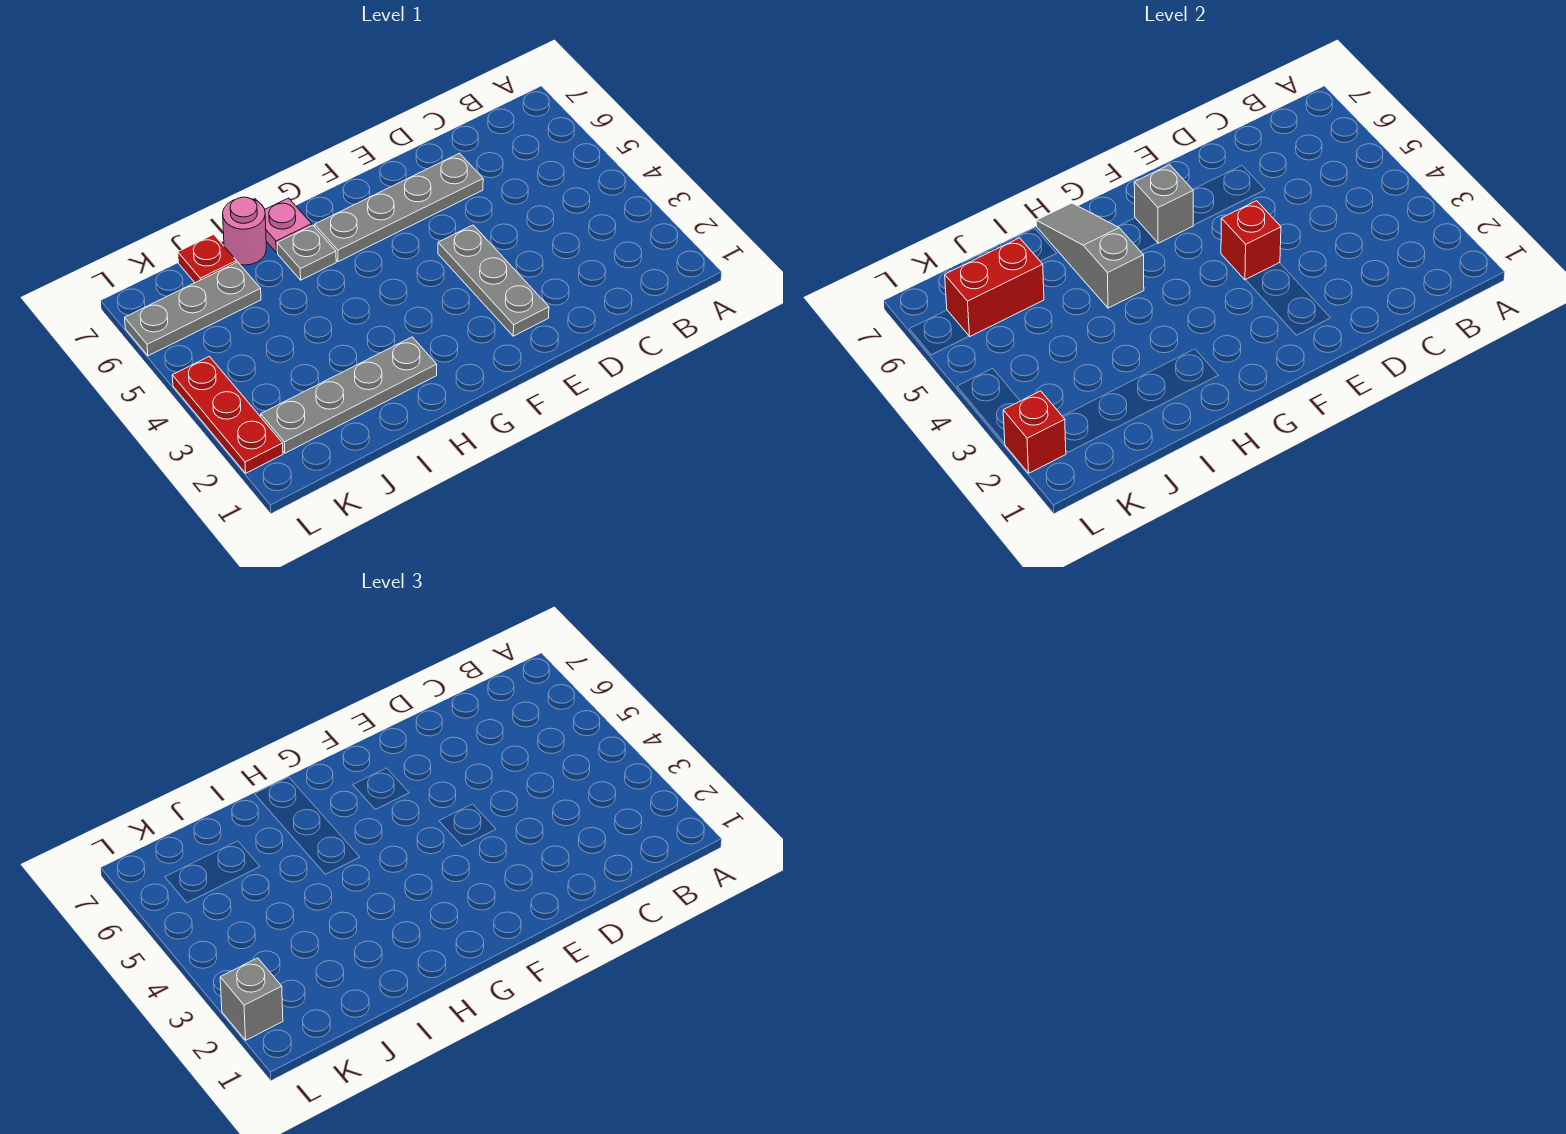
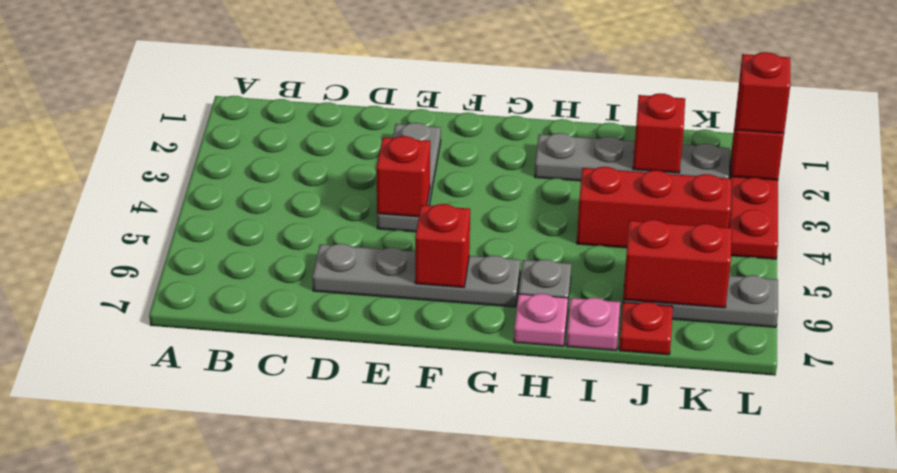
grey 1x1 brick [1134,165,1193,243] -> red 1x1 brick [415,204,470,288]
grey 1x3 slope [1036,203,1144,308] -> none
none -> red 1x3 brick [577,167,731,248]
pink 1x1 round brick [223,197,266,265] -> pink 1x1 plate [566,298,620,351]
none -> red 1x1 brick [633,93,685,173]
grey 1x1 brick [220,958,283,1040] -> red 1x1 brick [736,52,790,134]

